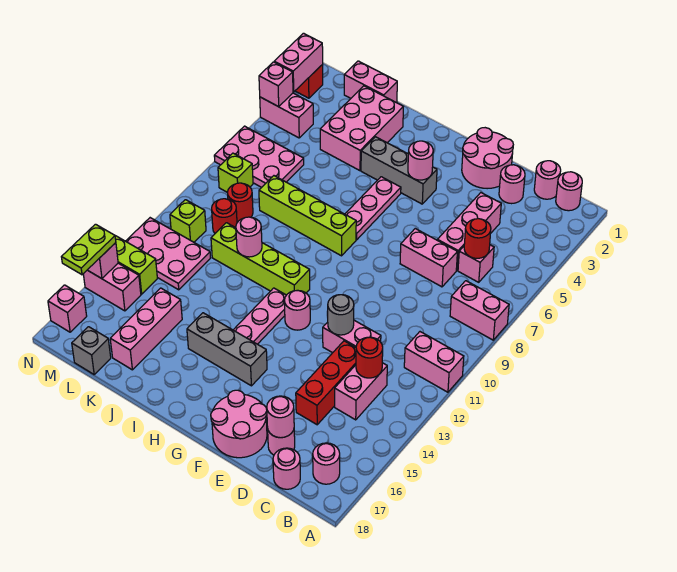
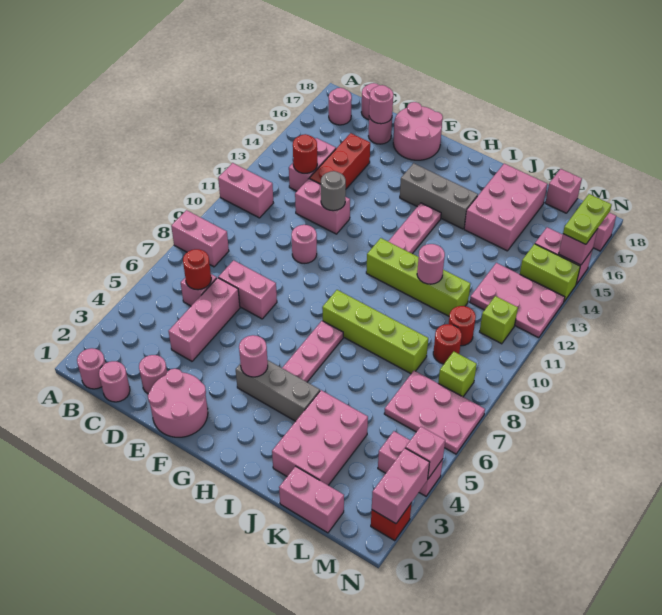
pink 1x1 round brick [284,290,310,330] -> pink 1x1 round brick moved to [292,225,317,263]
pink 1x3 brick [110,288,182,370] -> pink 2x3 brick [464,164,547,251]
grey 1x1 brick [72,327,111,374] -> pink 1x1 brick [545,169,582,213]

